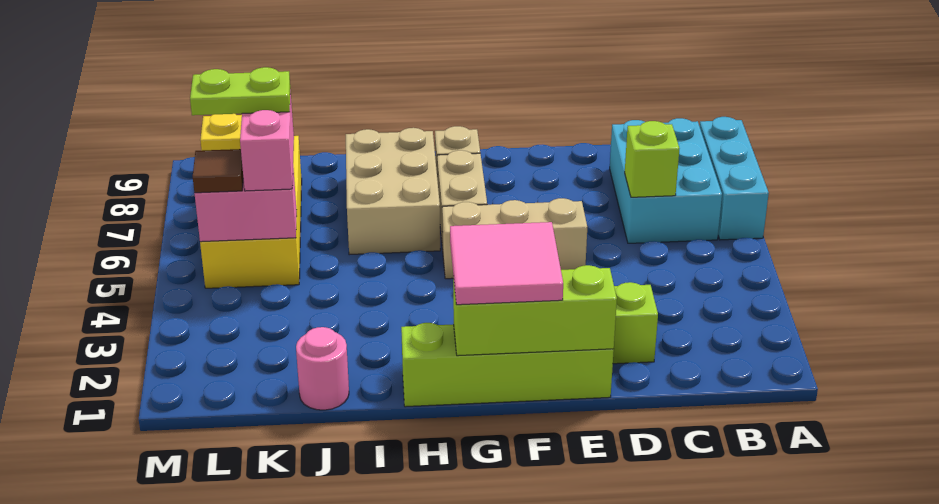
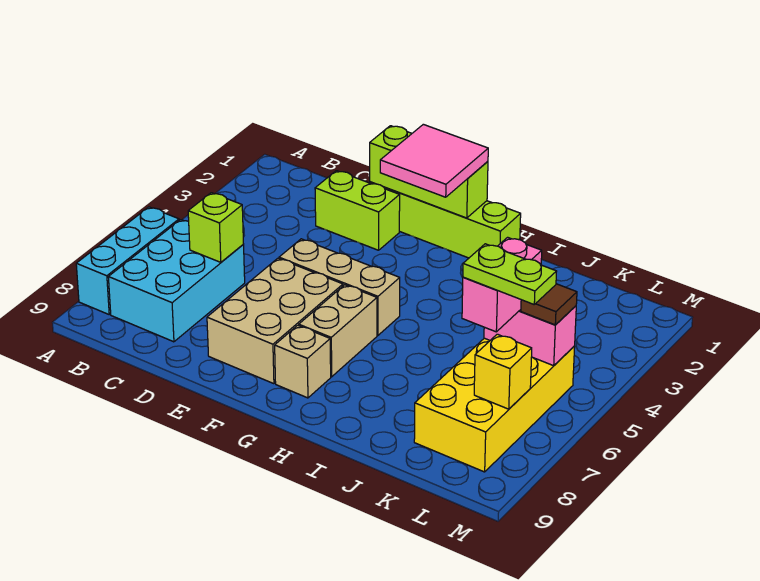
tan 2x3 brick [346,128,440,255] -> tan 2x3 brick moved to [207,258,343,384]
pink 1x1 round brick [296,327,349,410] -> none

